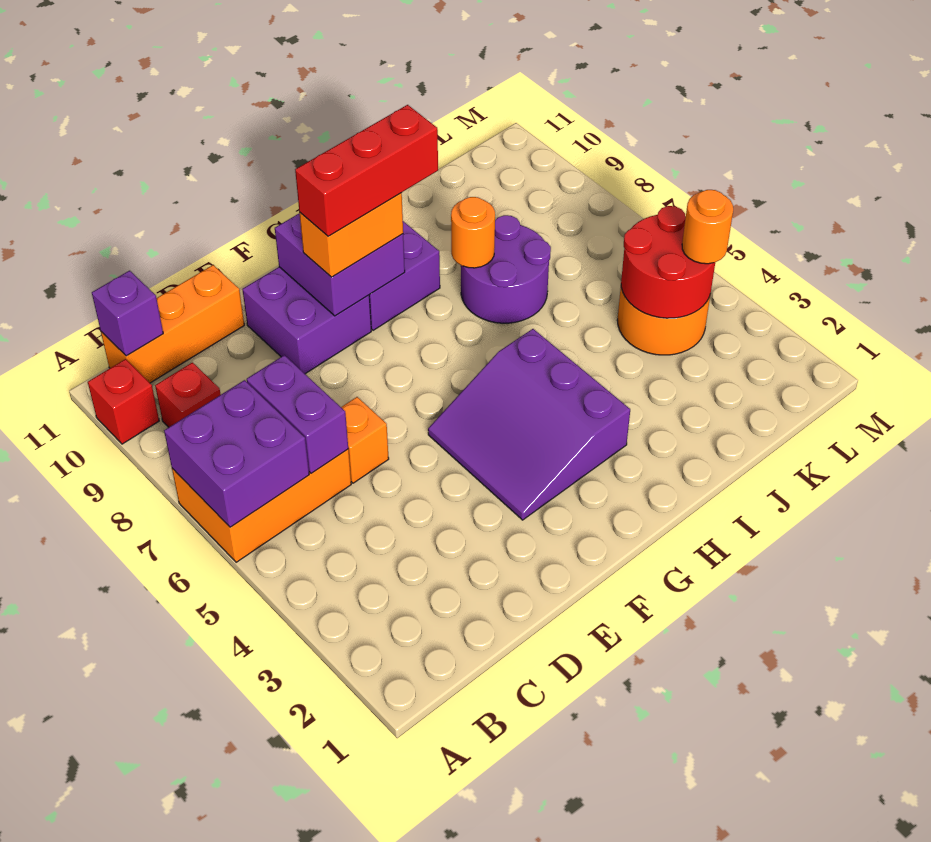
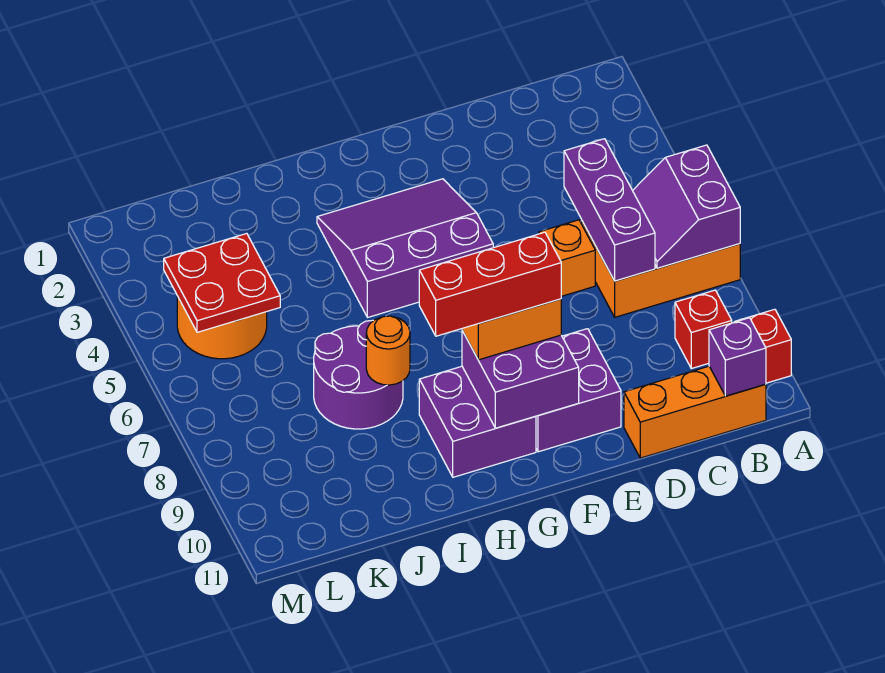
purple 2x2 brick [164,380,309,527] -> purple 2x2 slope [633,145,740,268]
purple 1x2 brick [247,355,348,473] -> purple 1x3 brick [564,139,655,281]
purple 3x3 slope [428,329,630,520] -> purple 3x3 slope turned to [317,179,493,317]
red 2x2 round brick [621,206,715,318] -> red 2x2 plate [164,233,280,332]
orange 1x1 round brick [682,190,733,264] -> none

